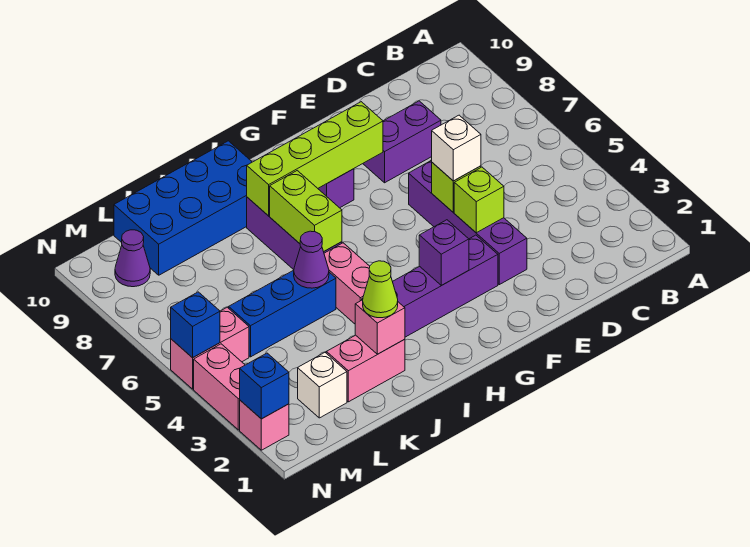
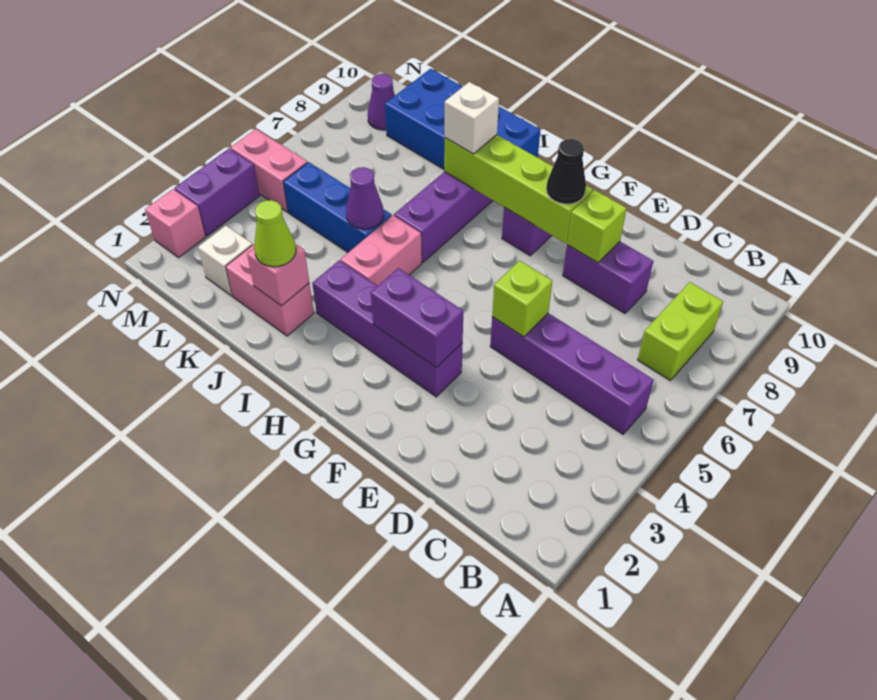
purple 1x4 brick [409,160,527,285] -> purple 1x4 brick turned to [490,313,654,434]
lime 1x1 brick [454,167,504,233] -> lime 1x1 brick moved to [567,190,627,263]
white 1x1 brick [432,115,481,181] -> white 1x1 brick moved to [445,82,499,154]
none -> black 1x1 cone [546,139,586,204]
purple 1x1 brick [419,220,469,285] -> purple 1x2 brick [371,268,463,367]
lime 1x2 brick [270,171,342,252] -> lime 1x2 brick moved to [638,282,723,380]
blue 1x1 brick [240,353,289,419] -> none
pink 1x2 brick [194,344,245,430] -> purple 1x2 brick [175,148,260,236]
blue 1x1 brick [171,292,220,358] -> none

